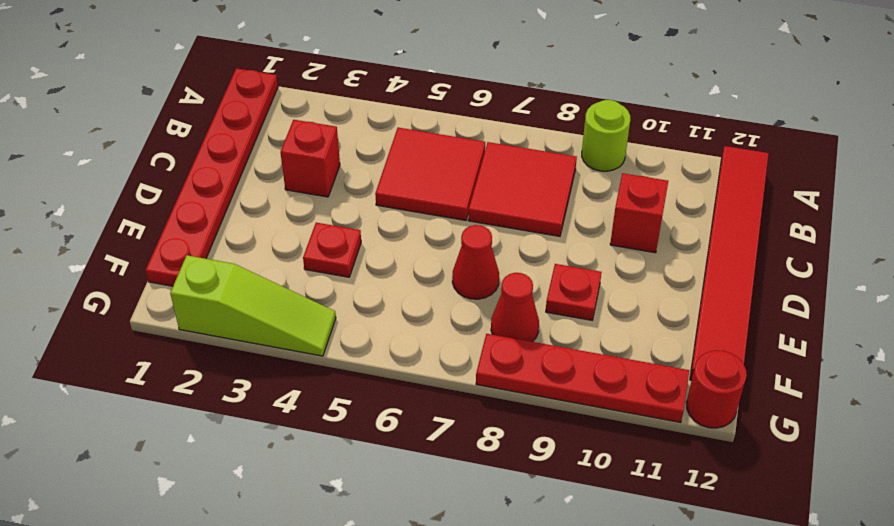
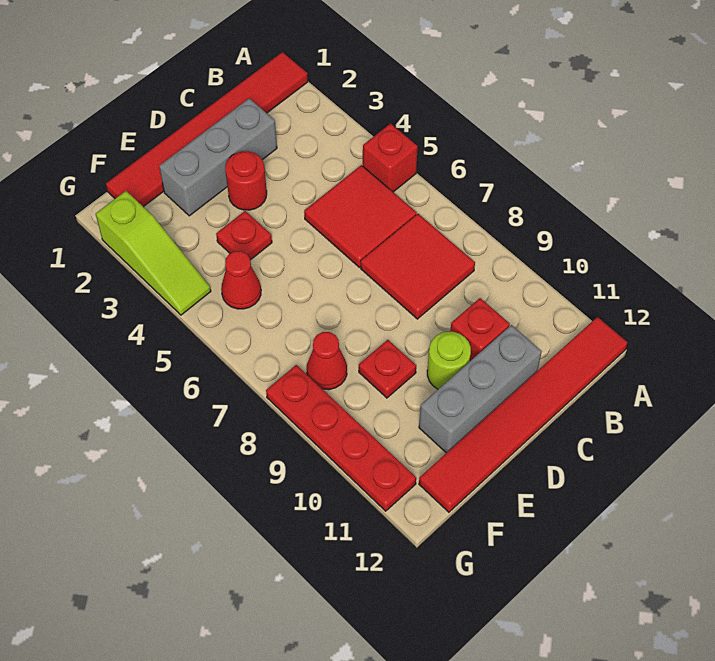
red 1x6 plate [146,68,278,286] -> red 1x6 tile [106,52,308,207]
lime 1x1 round brick [582,100,630,171] -> lime 1x1 round brick moved to [427,332,471,389]
none -> grey 1x3 brick [159,98,277,216]
red 1x1 brick [280,120,340,197] -> red 1x1 brick moved to [363,124,418,192]
none -> grey 1x3 brick [419,325,542,453]
red 1x1 cone [452,225,499,299] -> red 1x1 cone moved to [221,251,261,309]
red 1x1 round brick [687,350,747,428] -> red 1x1 round brick moved to [225,151,267,210]

